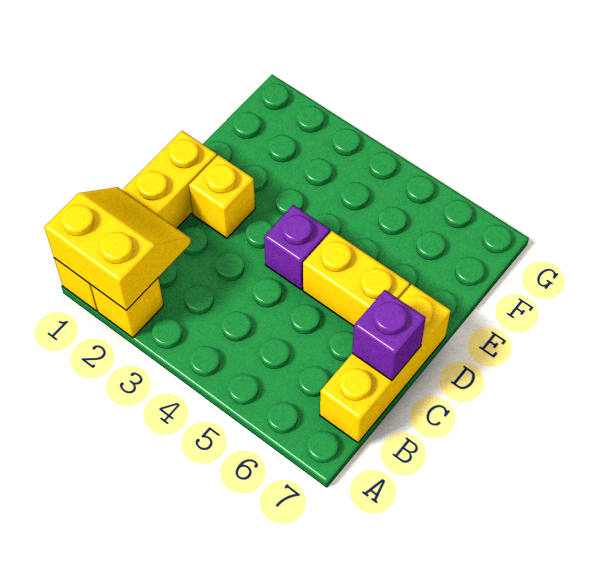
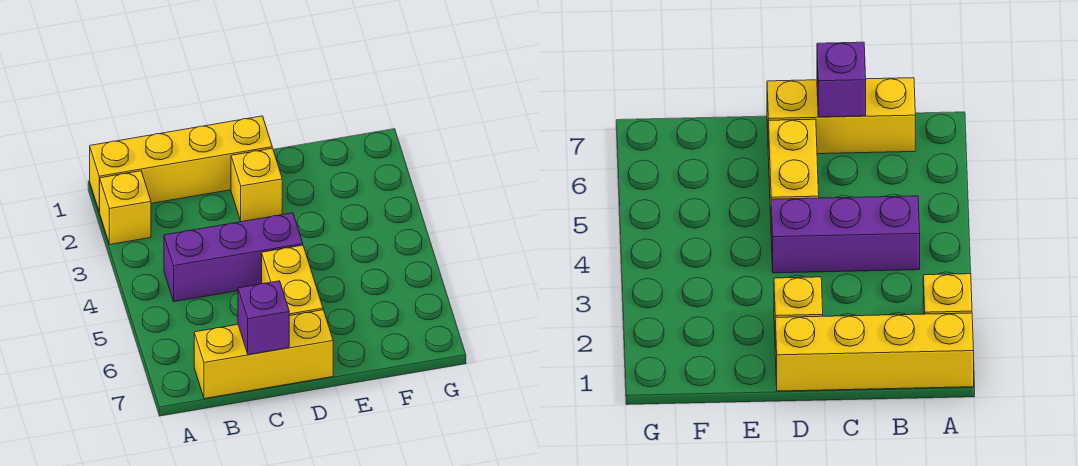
yellow 2x2 slope [44,187,191,311] -> none
purple 1x1 brick [264,205,330,289] -> purple 1x3 brick [164,213,303,302]

